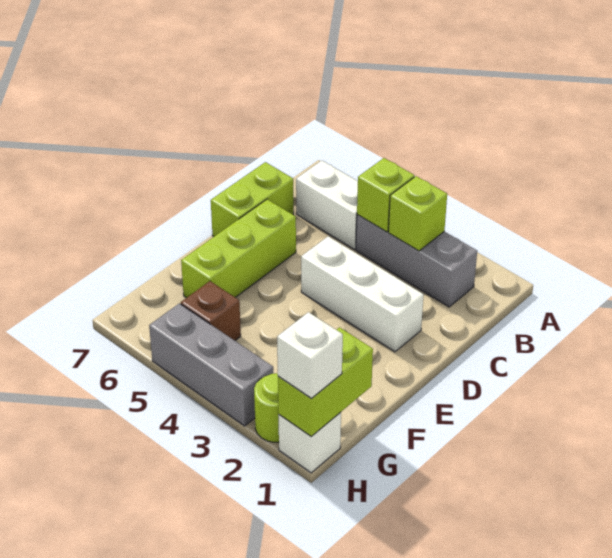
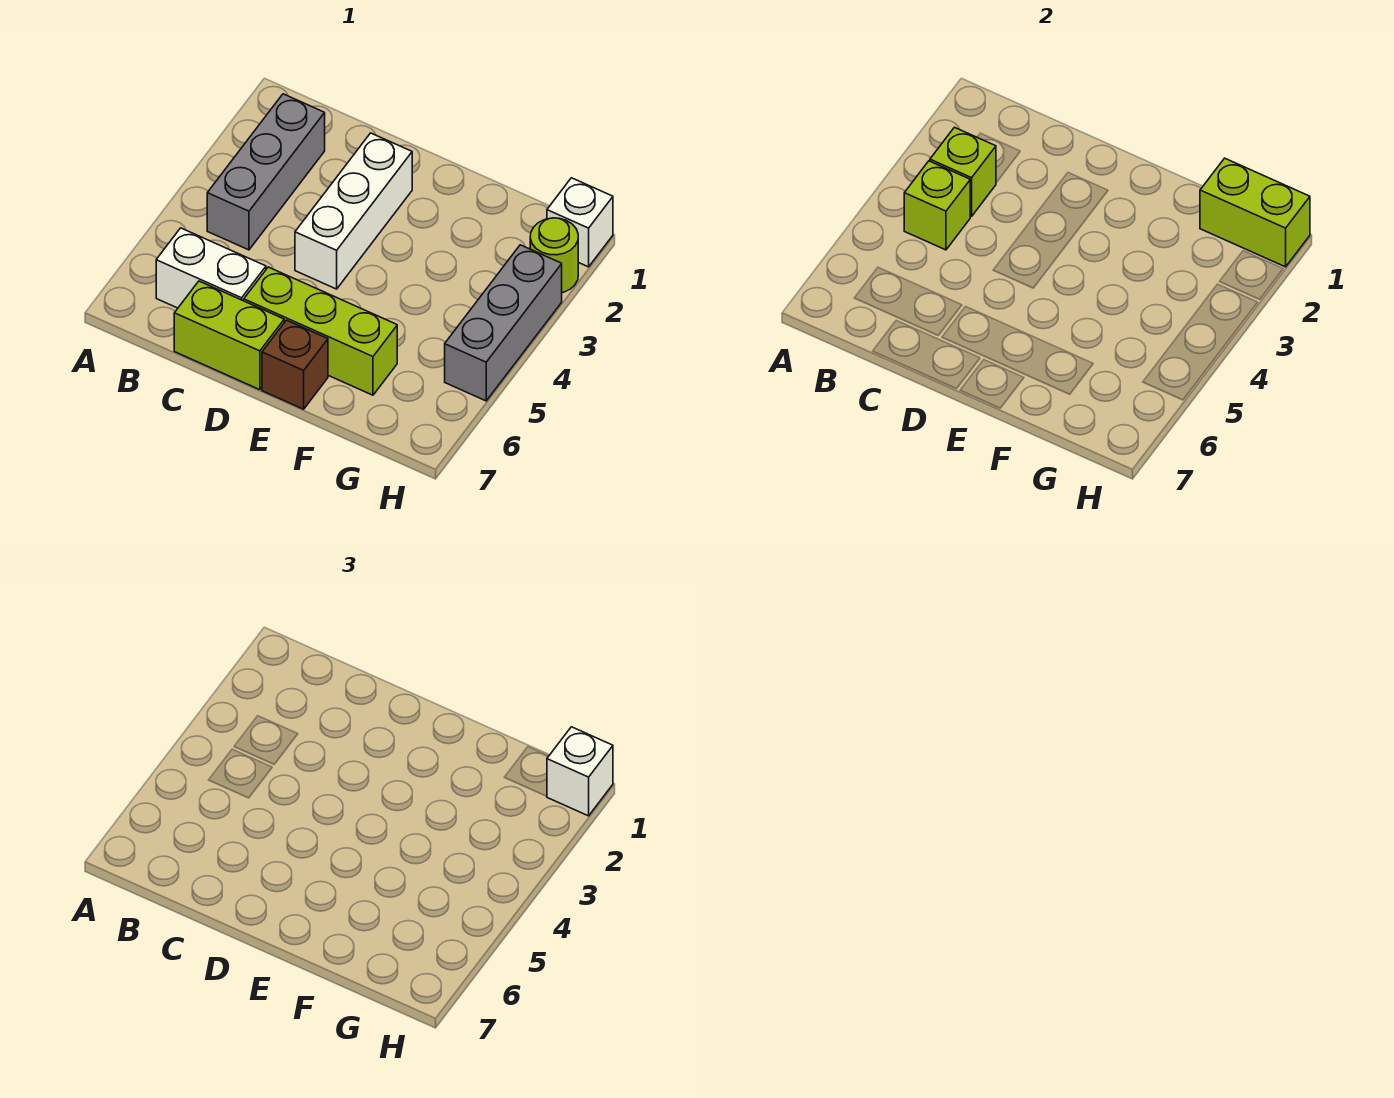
white 1x2 brick [296,161,358,249] -> white 1x2 brick turned to [156,228,266,308]
brown 1x1 brick [181,281,241,340] -> brown 1x1 brick moved to [262,320,328,409]

